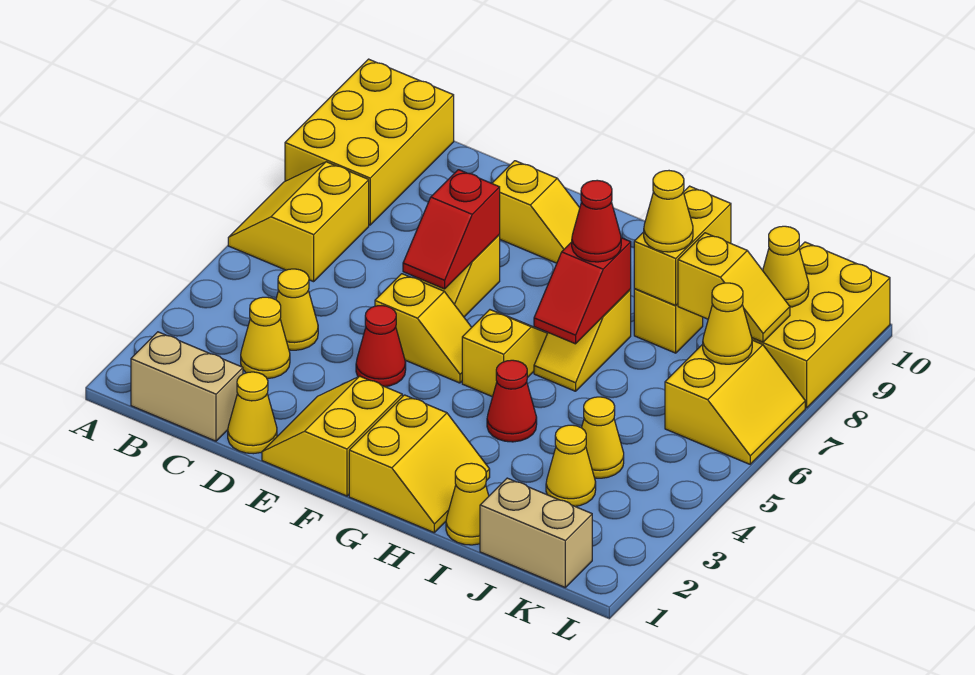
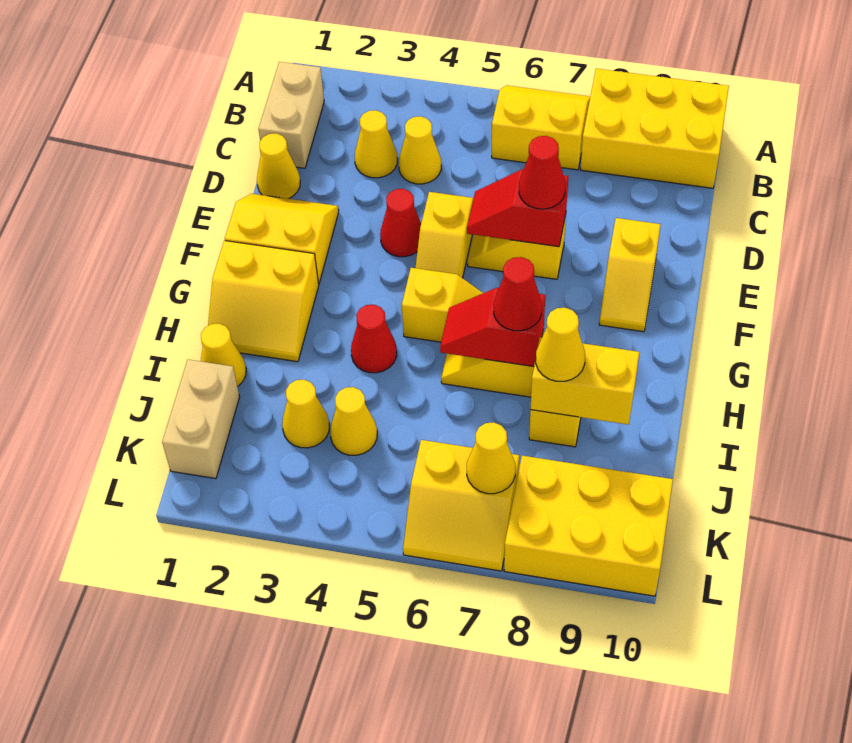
none -> red 1x1 cone [519,136,565,209]
yellow 1x2 slope [678,233,790,342] -> none
yellow 1x1 cone [763,226,809,307] -> none

